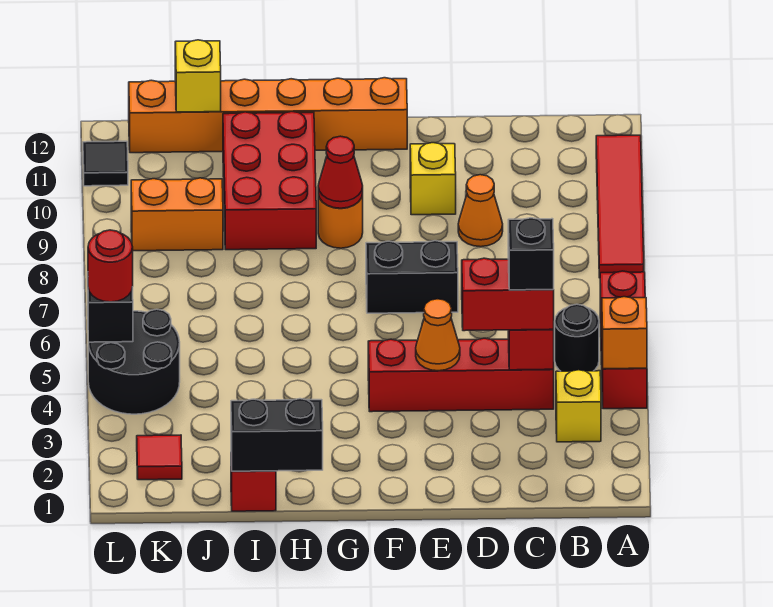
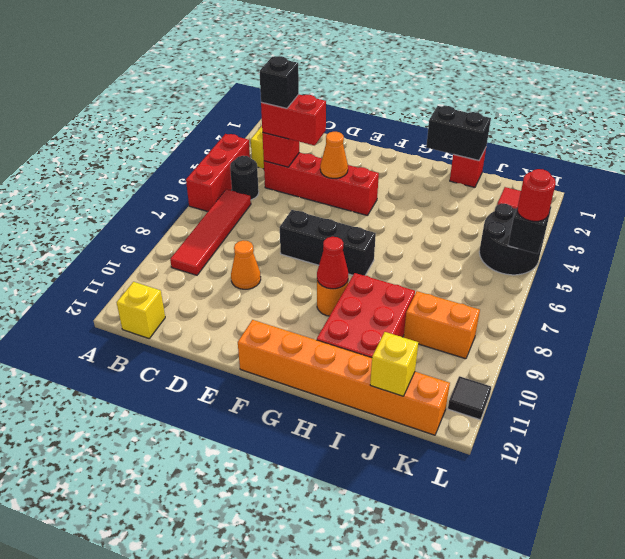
orange 1x1 brick [602,297,647,369] -> none
red 1x4 tile [596,135,644,278] -> red 1x4 tile moved to [170,189,251,275]
black 1x2 brick [366,241,458,313] -> black 1x3 brick [280,210,376,275]
yellow 1x1 brick [410,143,456,215] -> yellow 1x1 brick moved to [117,282,165,338]

